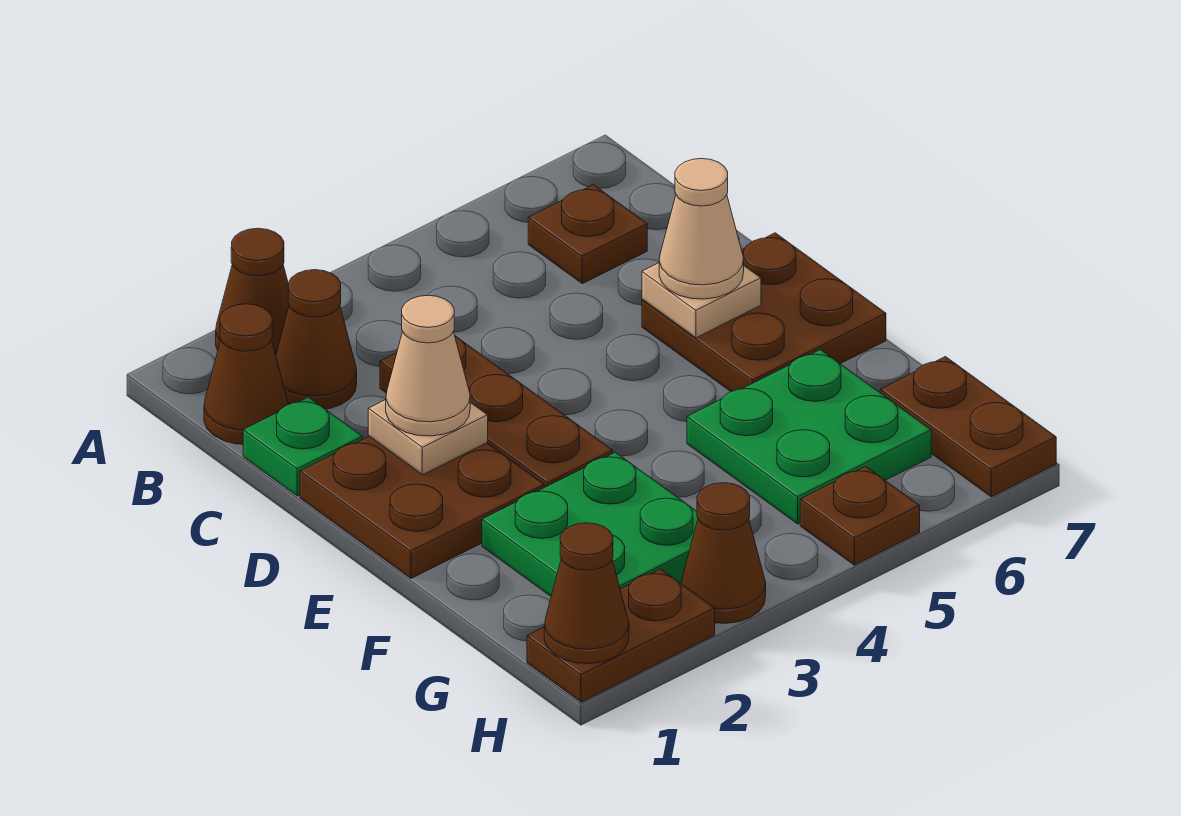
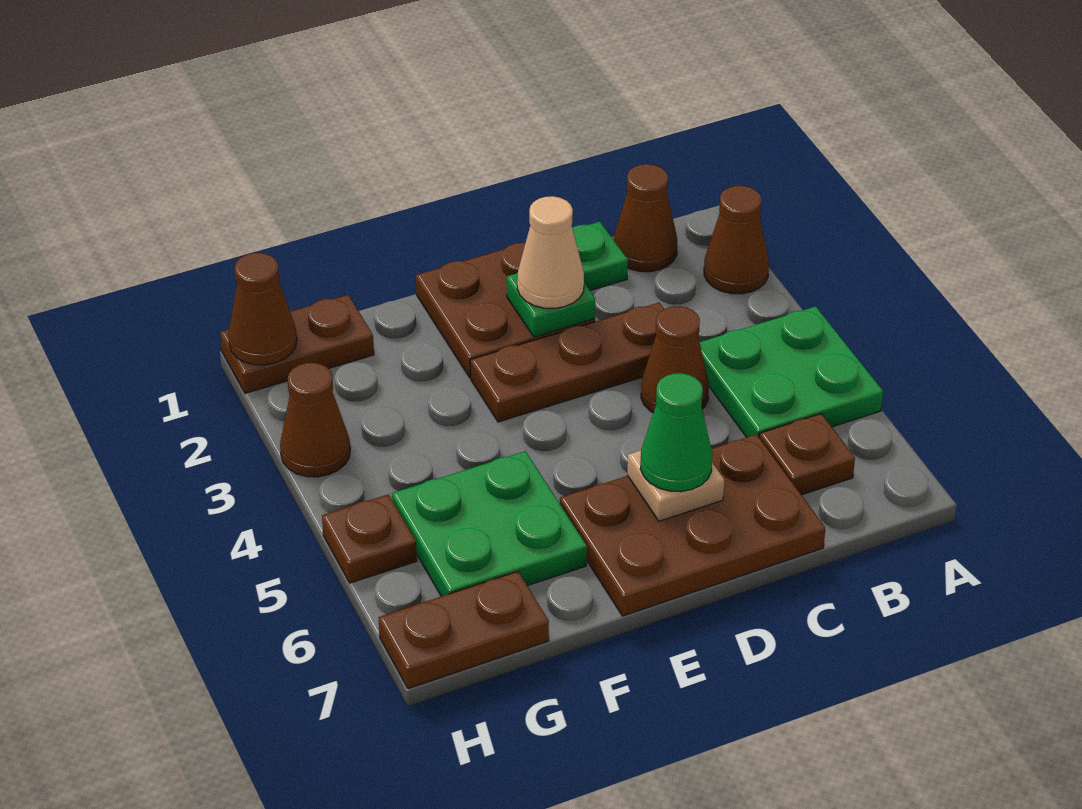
brown 1x1 cone [276,270,357,409] -> brown 1x1 cone moved to [641,306,709,413]
tan 1x1 plate [368,400,488,475] -> green 1x1 plate [507,273,595,337]
brown 2x2 plate [642,233,886,392] -> brown 2x3 plate [560,434,825,616]
tan 1x1 cone [659,159,744,299] -> green 1x1 cone [640,373,712,492]
green 2x2 plate [482,452,698,596] -> green 2x2 plate moved to [700,306,883,437]
brown 1x2 plate [527,569,715,702] -> brown 1x2 plate turned to [220,295,374,393]

